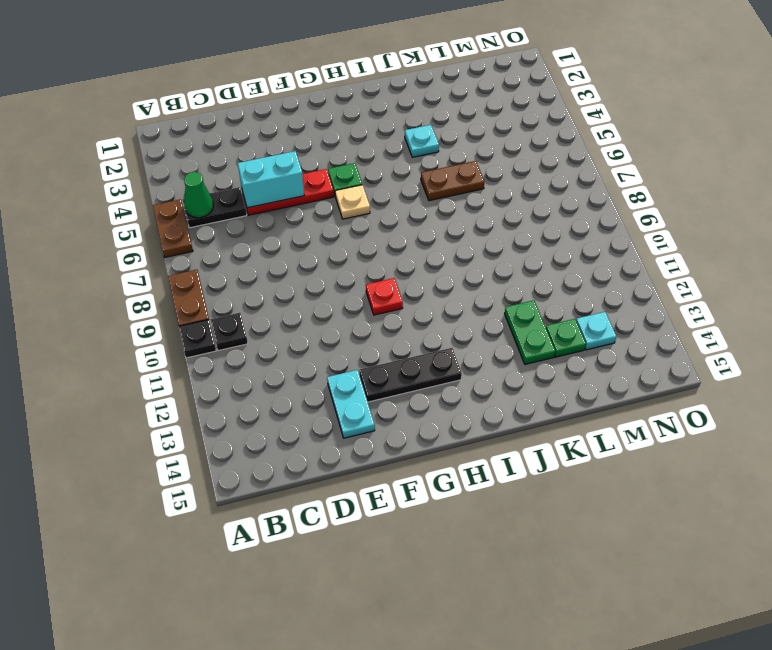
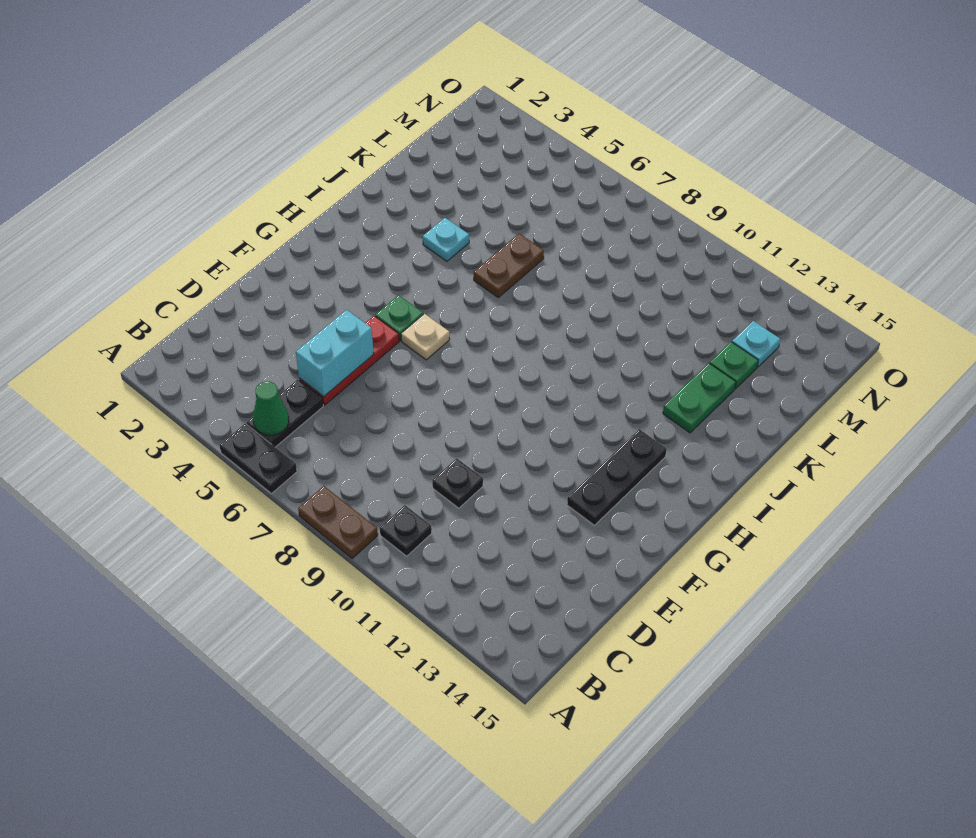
brown 1x2 plate [153,199,193,258] -> black 1x2 plate [219,424,297,494]
black 1x1 plate [179,320,216,358] -> black 1x1 plate moved to [432,458,483,508]
cyan 1x2 plate [327,370,375,438] -> none
red 1x1 plate [366,278,403,315] -> none
green 1x2 plate [505,300,555,364] -> green 1x2 plate turned to [663,363,736,433]

